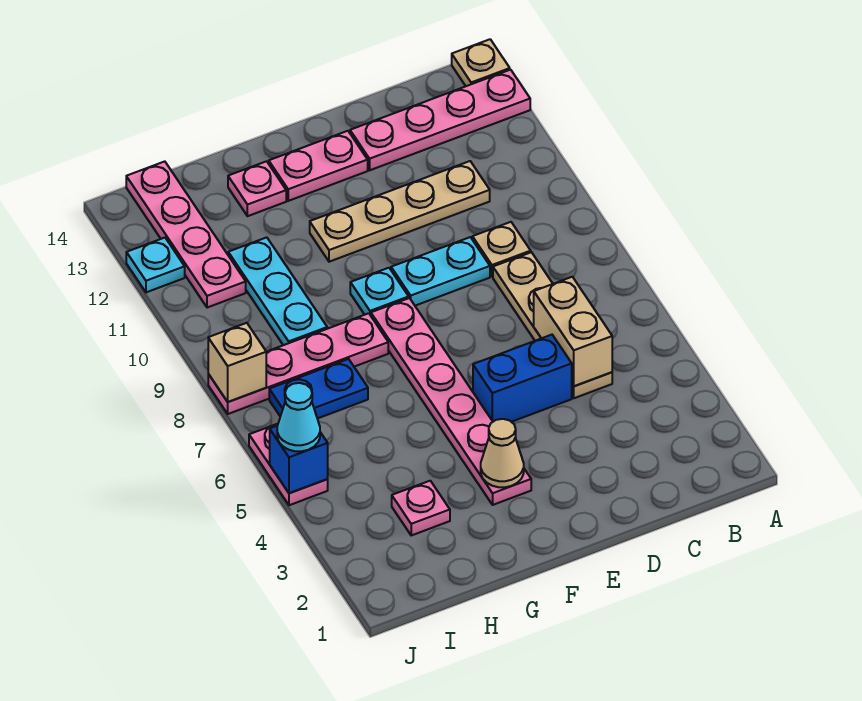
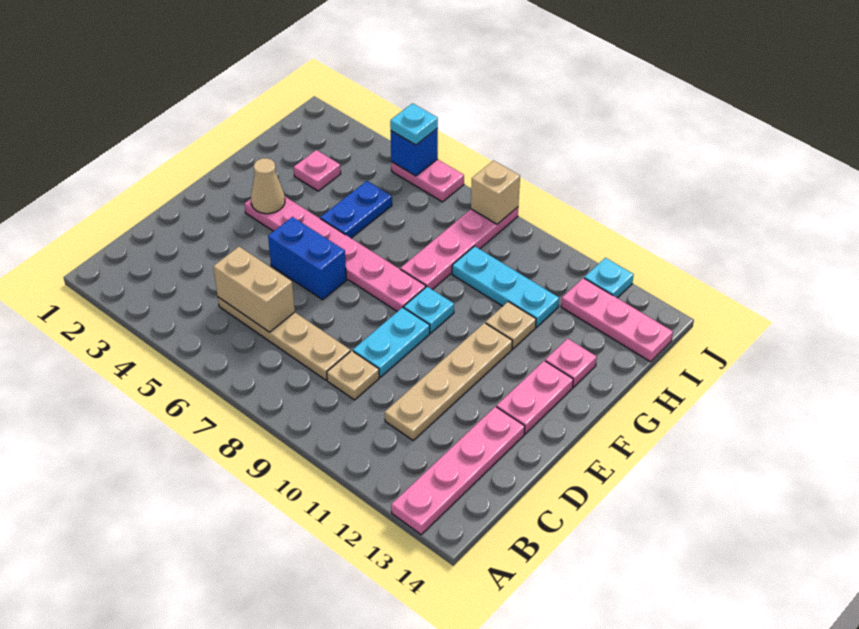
tan 1x1 plate [452,39,510,86] -> tan 1x1 plate moved to [486,302,536,349]
blue 1x2 brick [473,335,572,422] -> blue 1x2 brick turned to [268,217,347,300]
blue 1x2 plate [269,359,368,419] -> blue 1x2 plate moved to [320,181,392,238]
pink 1x4 plate [126,161,246,308] -> pink 1x3 plate [561,278,673,362]
cyan 1x1 cone [277,383,320,451] -> cyan 1x1 plate [390,103,438,145]

